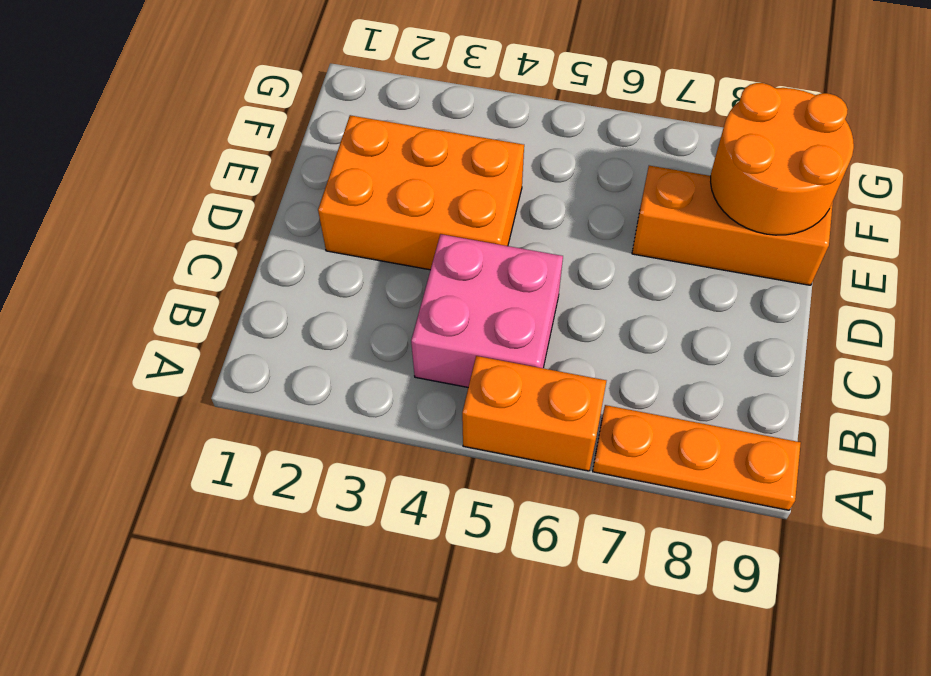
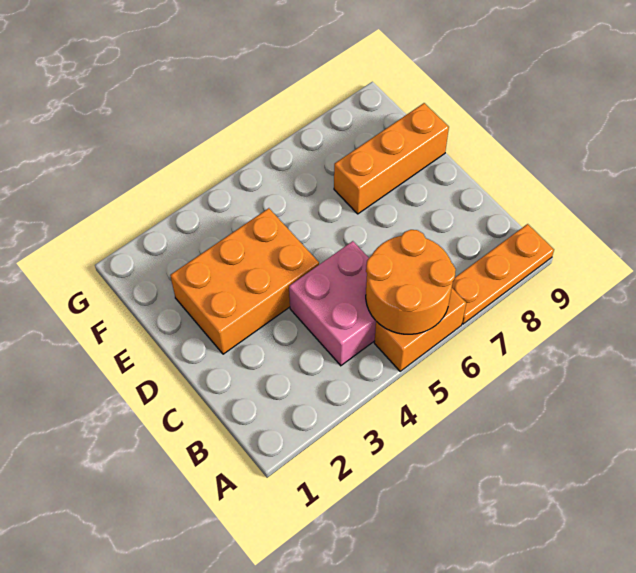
orange 2x2 round brick [711,83,854,235] -> orange 2x2 round brick moved to [366,230,456,334]

